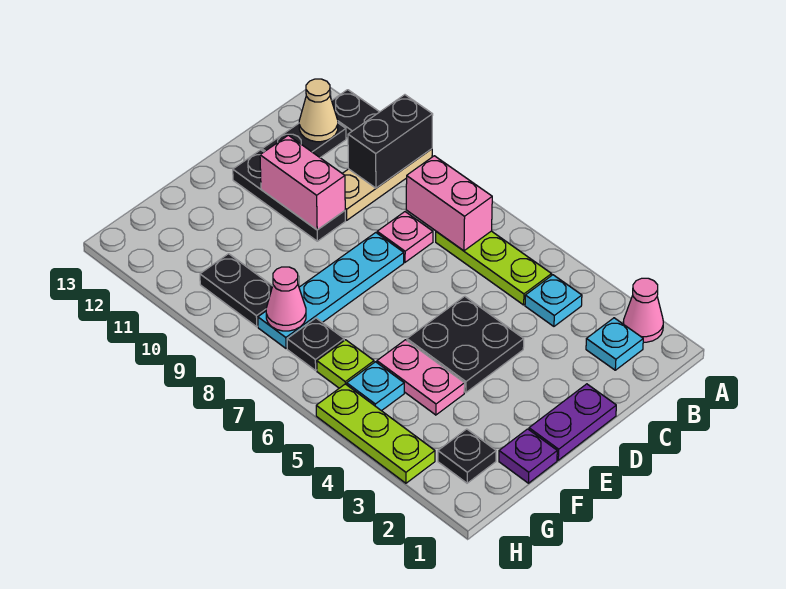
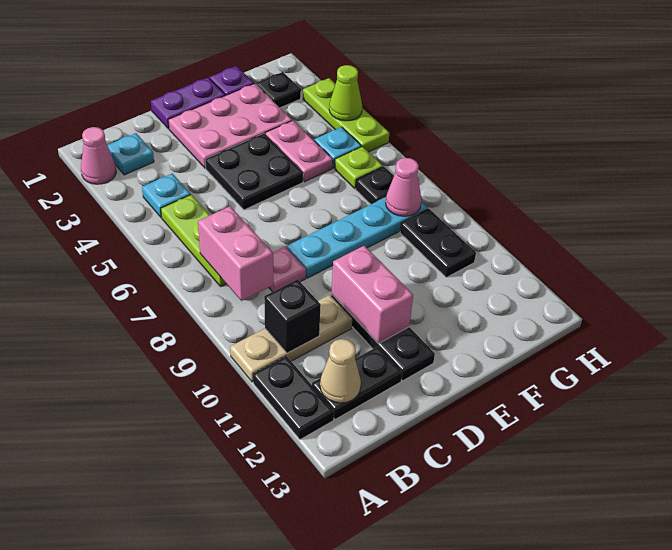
black 1x2 brick [348,95,433,188] -> black 1x1 brick [264,279,321,353]
none -> pink 2x3 plate [168,84,292,168]
none -> lime 1x1 cone [329,65,362,121]

